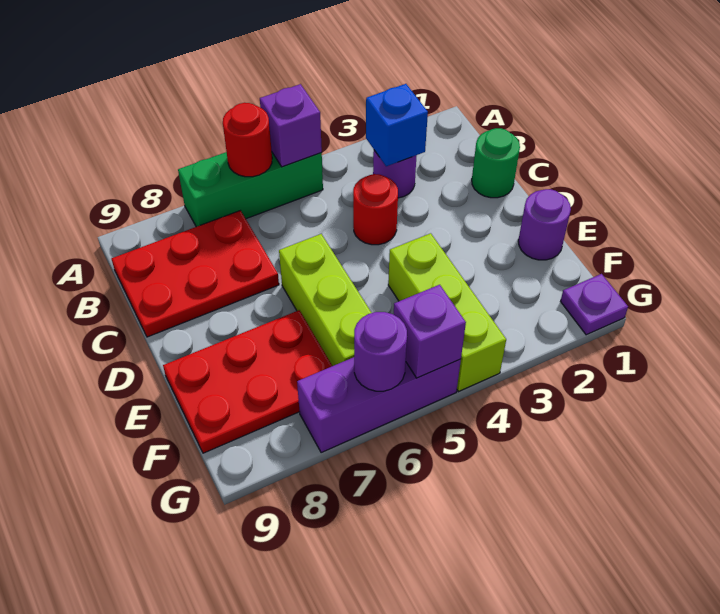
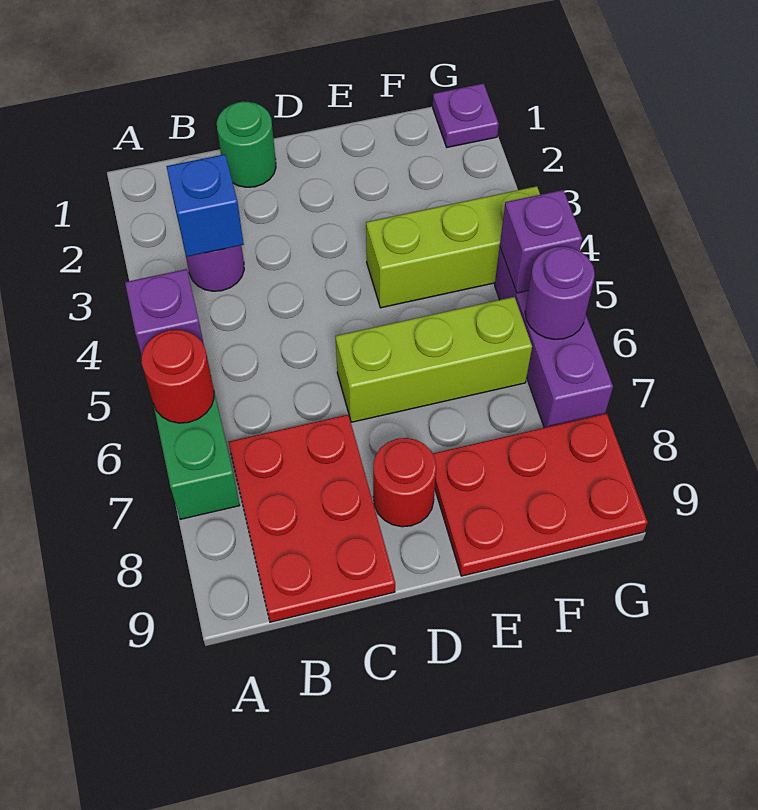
red 1x1 round brick [353,174,398,245] -> red 1x1 round brick moved to [373,438,436,527]
purple 1x1 round brick [518,189,571,260] -> none
red 2x3 plate [163,310,332,453] -> red 2x3 plate turned to [433,413,648,576]

